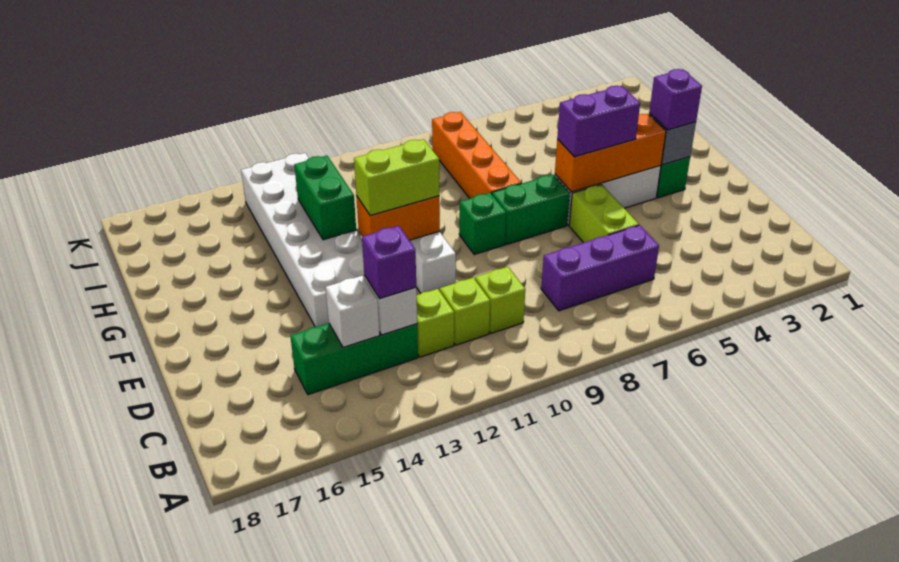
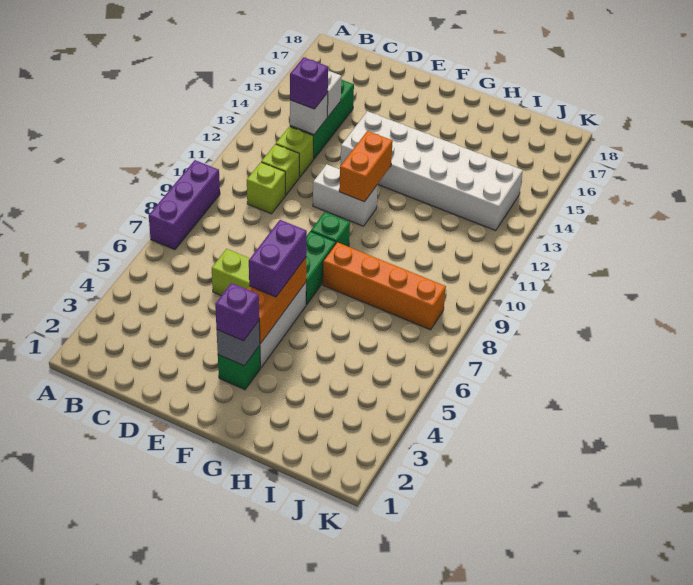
purple 1x3 brick [541,225,659,311] -> purple 1x3 brick moved to [149,160,220,250]
lime 1x2 brick [354,139,439,215] -> none
green 1x2 brick [294,156,356,240] -> none

